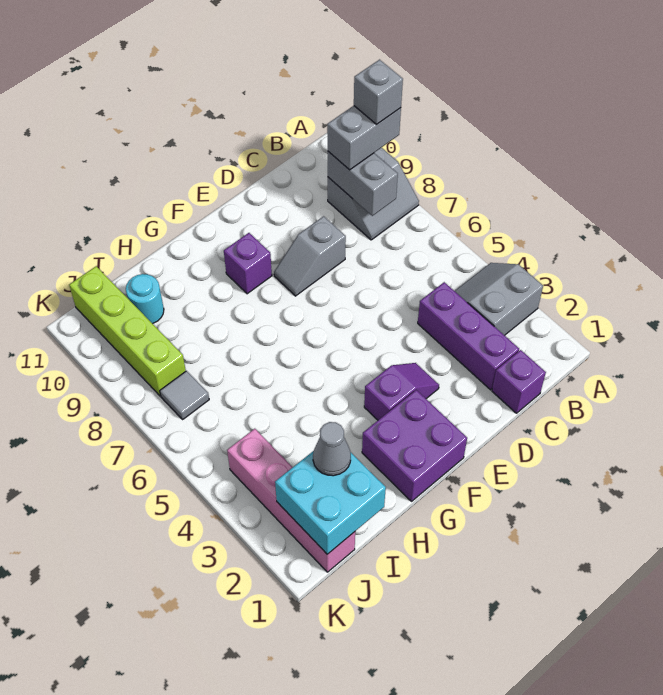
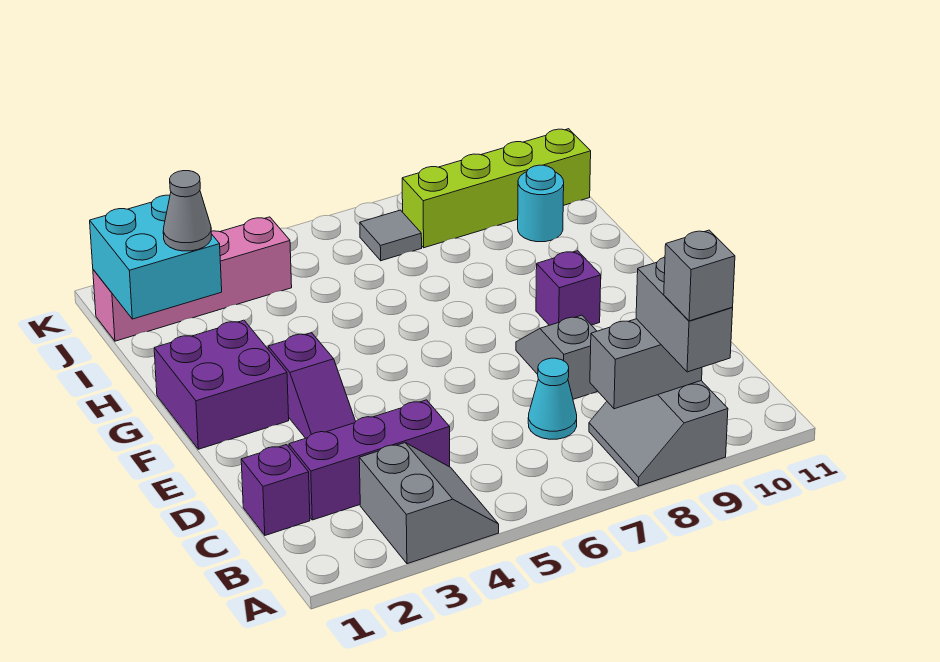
none -> cyan 1x1 cone [528,358,577,439]

